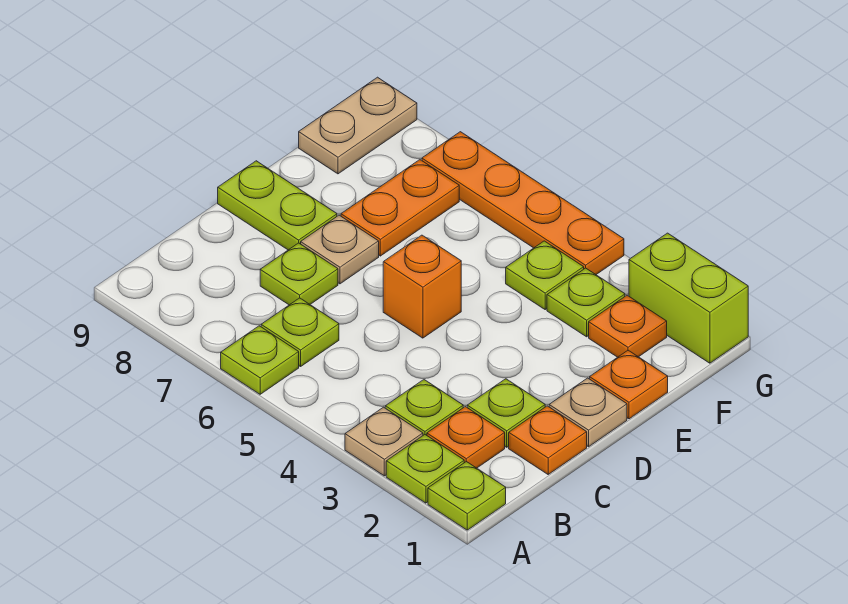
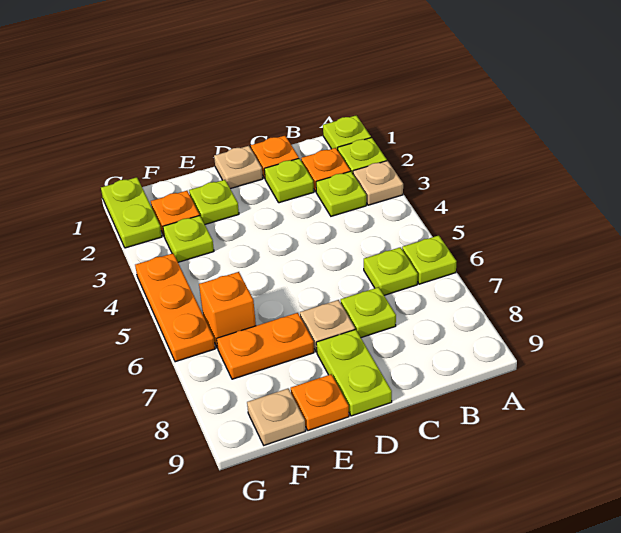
orange 1x1 brick [383,235,461,338] -> orange 1x1 brick moved to [199,272,256,348]
orange 1x1 plate [590,350,668,419] -> orange 1x1 plate moved to [291,374,349,431]
lime 1x1 plate [506,241,584,309] -> lime 1x1 plate moved to [189,180,239,224]
tan 1x2 plate [299,77,417,174] -> tan 1x1 plate [247,389,305,445]
lime 1x2 brick [629,233,748,363] -> lime 1x2 plate [101,177,162,248]
orange 1x4 plate [422,132,624,274] -> orange 1x3 plate [135,253,215,362]

